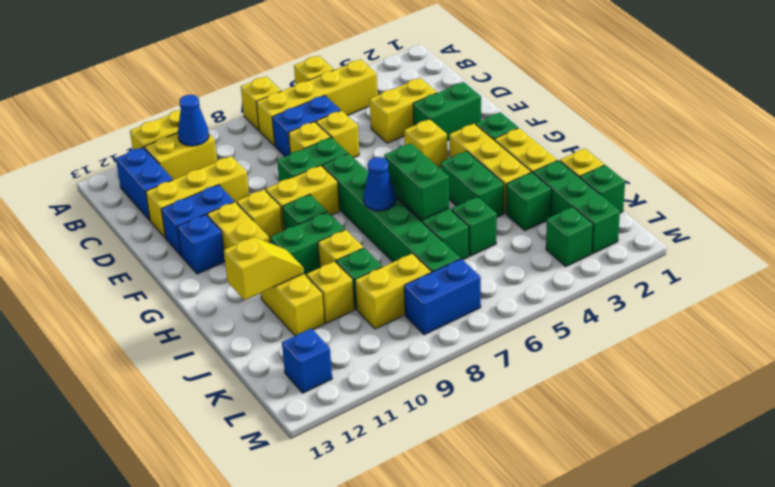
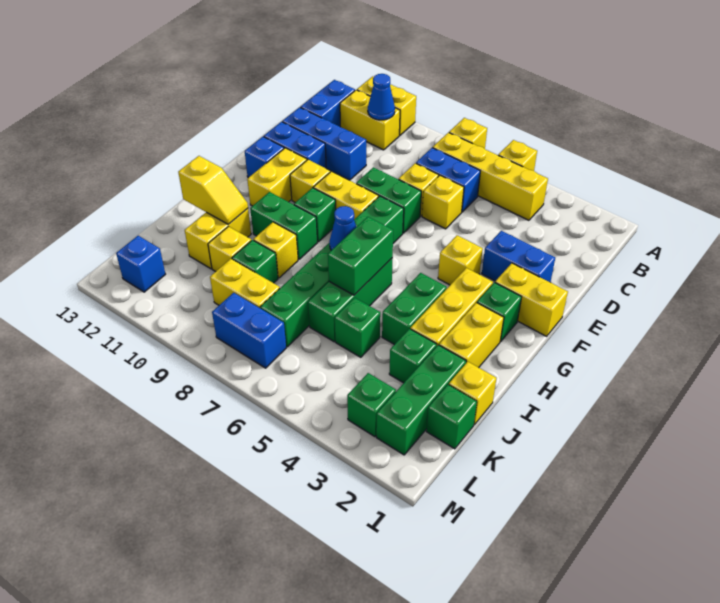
yellow 1x2 brick [370,78,437,143] -> yellow 1x2 brick moved to [495,263,568,336]
yellow 1x3 brick [146,156,249,238] -> blue 1x3 brick [282,107,366,180]
green 1x2 brick [413,82,481,141] -> blue 1x2 brick [482,231,555,282]

